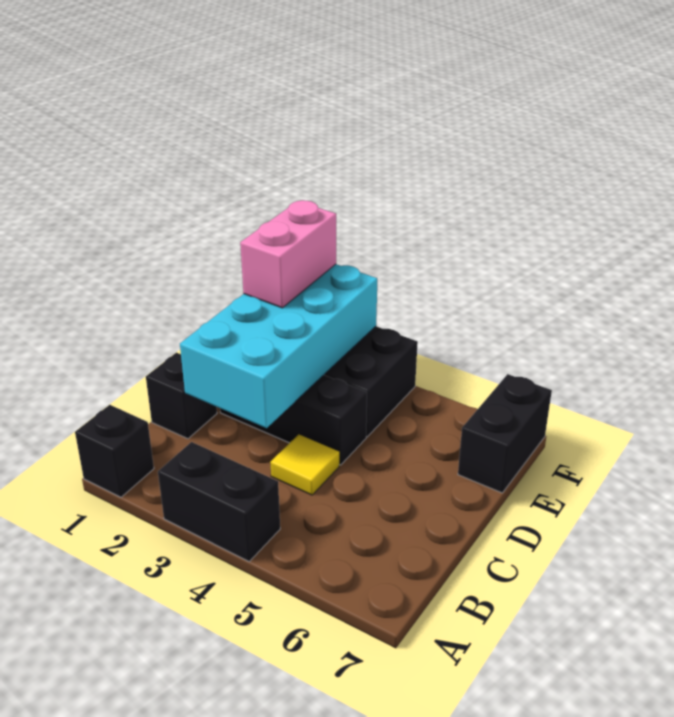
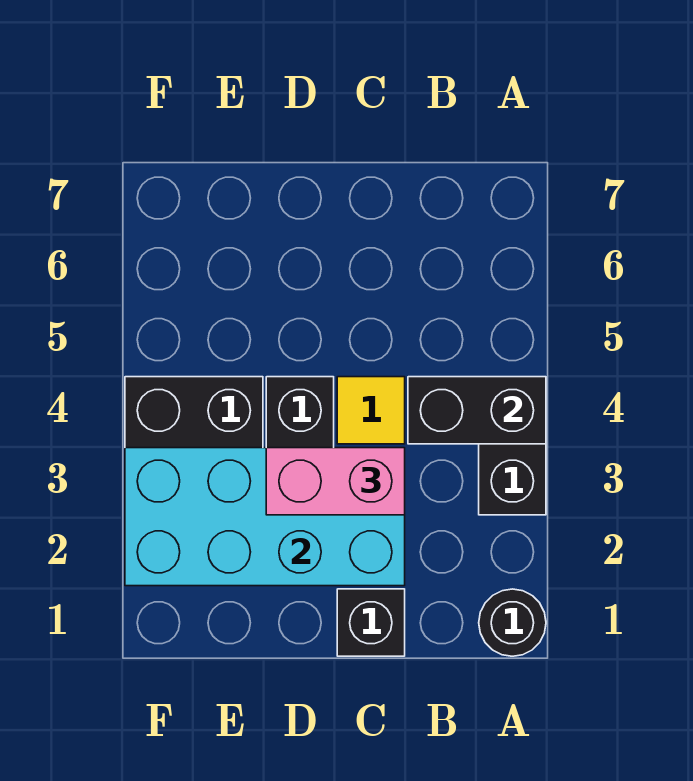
black 1x1 brick [75,405,154,497] -> black 1x1 round brick [479,589,546,656]
pink 1x2 brick [240,200,336,308] -> pink 1x2 brick moved to [266,448,405,515]
black 1x2 brick [458,374,552,493] -> black 1x2 brick moved to [408,377,546,444]

